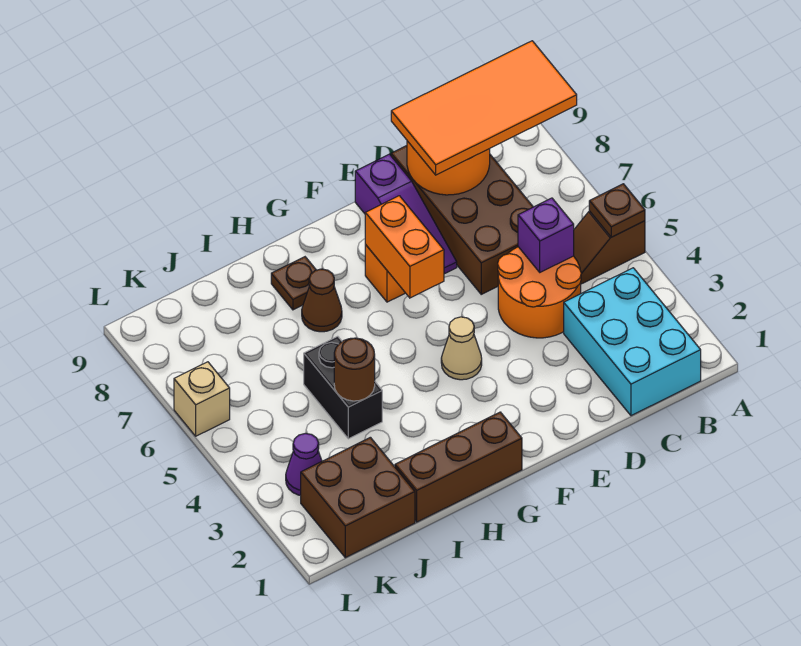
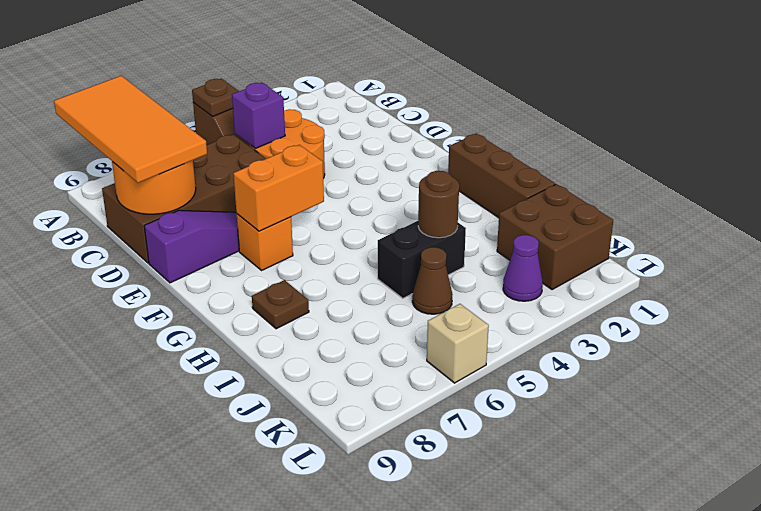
cyan 2x3 brick [564,268,701,416] -> none
tan 1x1 cone [441,317,482,380] -> none
brown 1x1 cone [302,269,342,332] -> brown 1x1 cone moved to [412,247,453,314]

